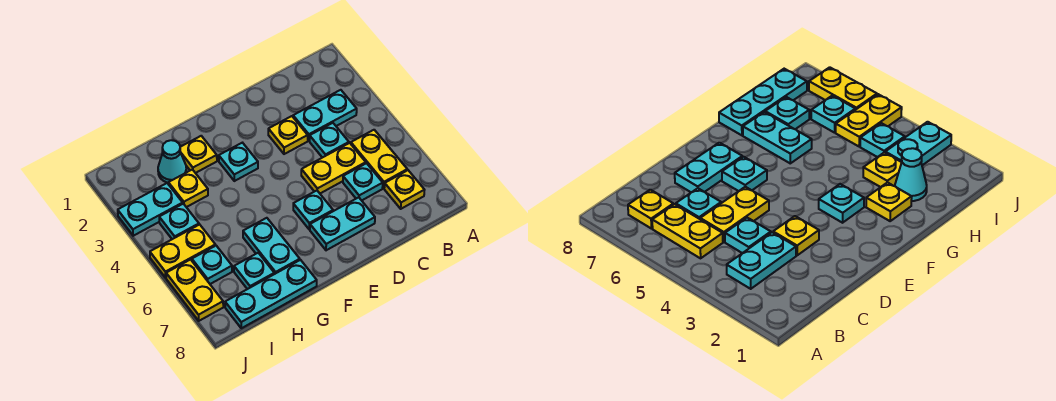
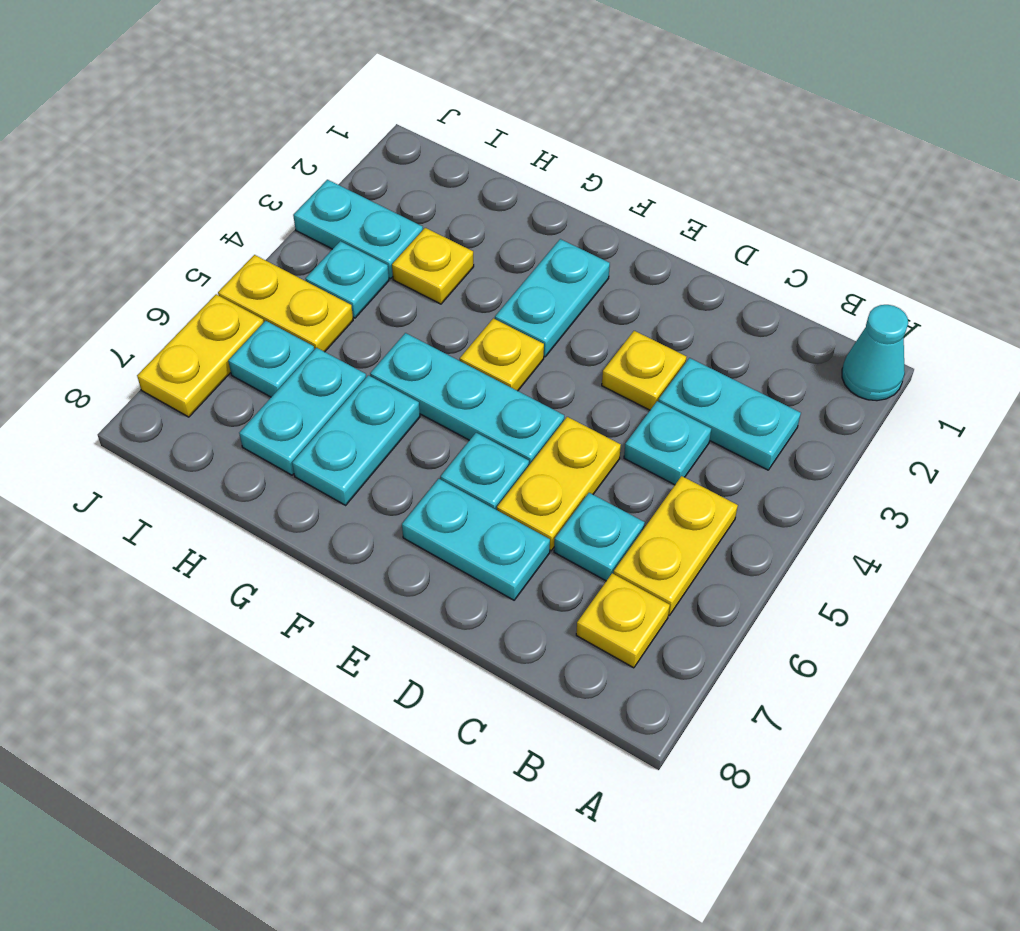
yellow 1x2 plate [301,143,366,193] -> yellow 1x2 plate turned to [497,417,621,551]
cyan 1x1 plate [219,143,258,181] -> cyan 1x2 plate [495,239,610,357]
yellow 1x1 plate [180,136,217,173] -> yellow 1x1 plate moved to [460,318,544,391]
cyan 1x3 plate [225,260,317,328] -> cyan 1x3 plate moved to [370,333,564,465]
cyan 1x1 cone [158,140,186,183] -> cyan 1x1 cone moved to [842,305,908,401]
cyan 1x1 plate [234,253,274,289] -> cyan 1x2 plate [239,348,366,475]

